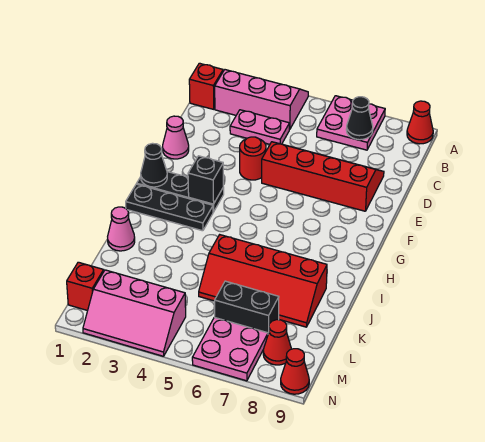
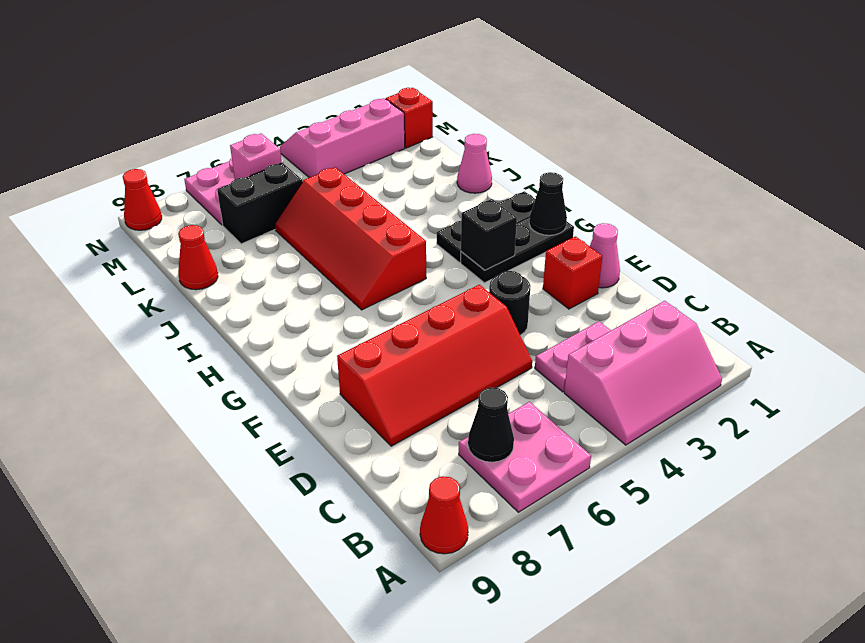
red 1x1 brick [189,63,223,109] -> red 1x1 brick moved to [543,236,602,309]
red 1x1 round brick [240,137,266,180] -> black 1x1 round brick [489,271,530,335]
red 2x4 slope [199,235,327,327] -> red 2x4 slope turned to [275,167,426,310]
none -> pink 1x1 brick [230,133,282,179]
red 1x1 cone [263,320,291,365] -> red 1x1 cone moved to [178,225,218,290]

